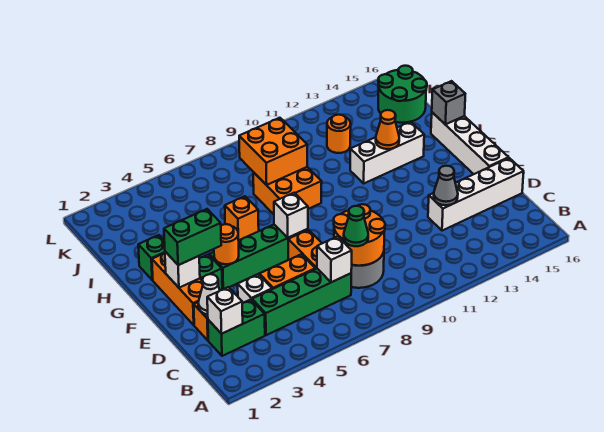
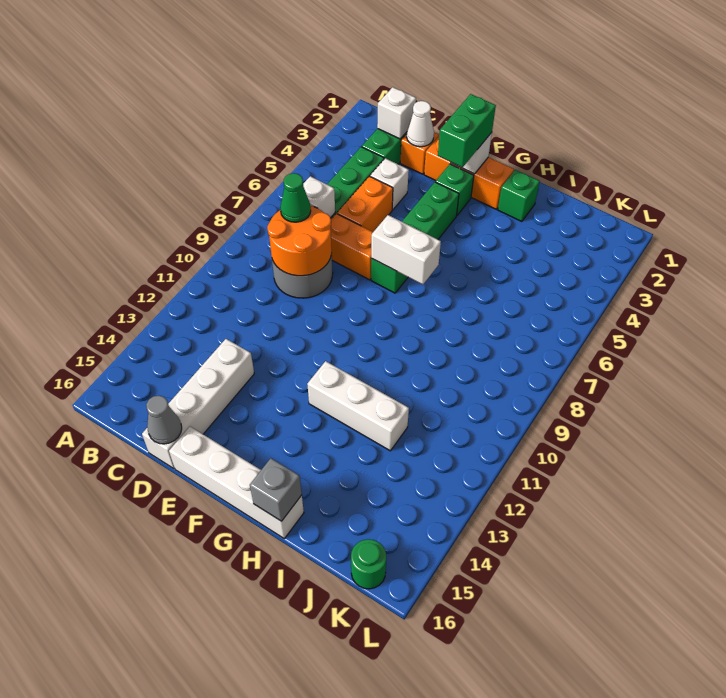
grey 1x1 cone [434,166,458,205] -> grey 1x1 cone moved to [146,396,182,444]
orange 1x1 round brick [214,224,239,264] -> none
white 1x1 brick [274,193,308,238] -> white 1x2 brick [371,215,441,284]
orange 1x1 brick [225,196,259,240] -> none
orange 2x2 brick [253,167,322,214] -> none
white 1x3 brick [350,122,424,183] -> white 1x3 brick turned to [307,361,409,451]
orange 1x1 cone [376,110,399,149] -> none
orange 2x2 brick [239,118,307,185] -> none
orange 1x1 round brick [327,115,351,153] -> none
green 2x2 round brick [378,66,427,123] -> green 1x1 round brick [351,539,386,589]

